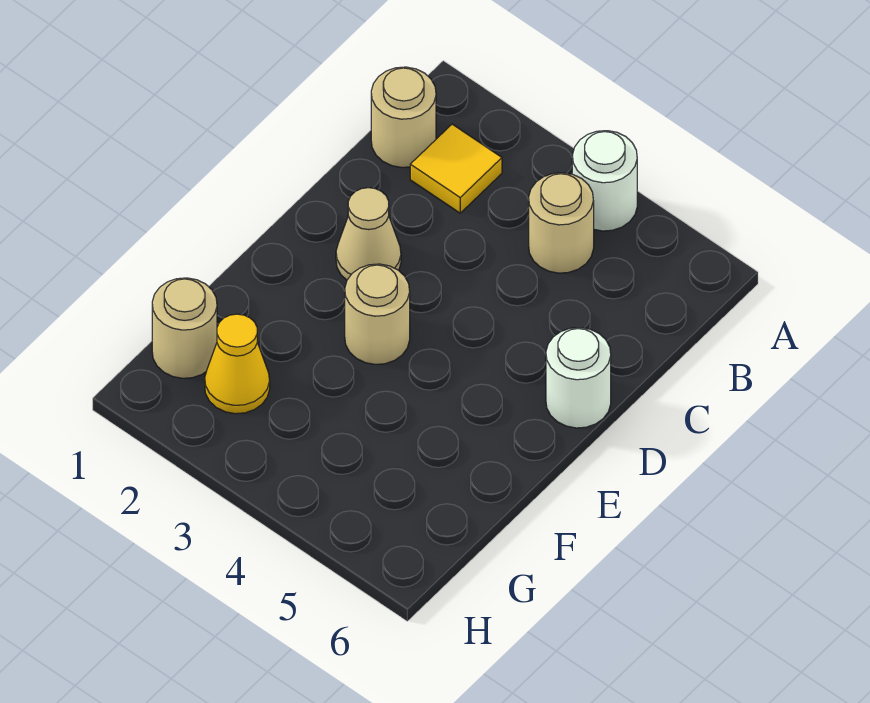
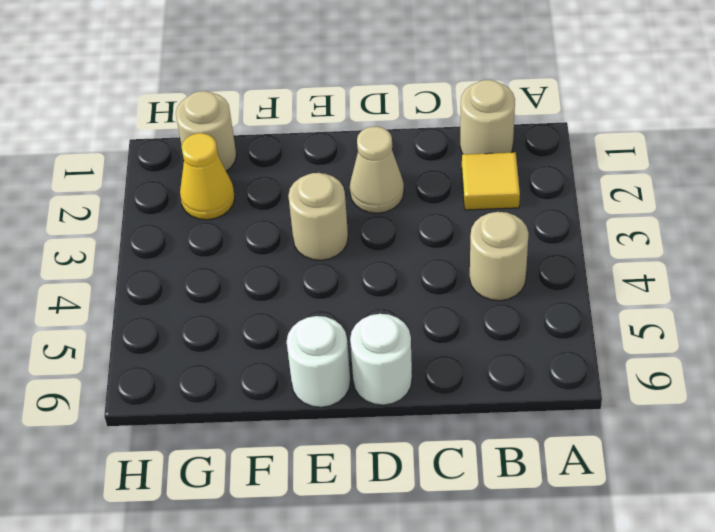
white 1x1 round brick [572,131,637,231] -> white 1x1 round brick moved to [287,316,350,407]

